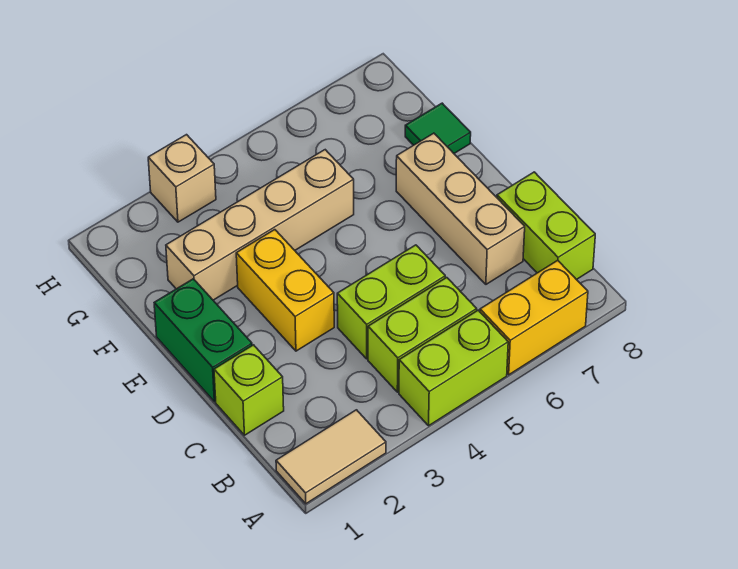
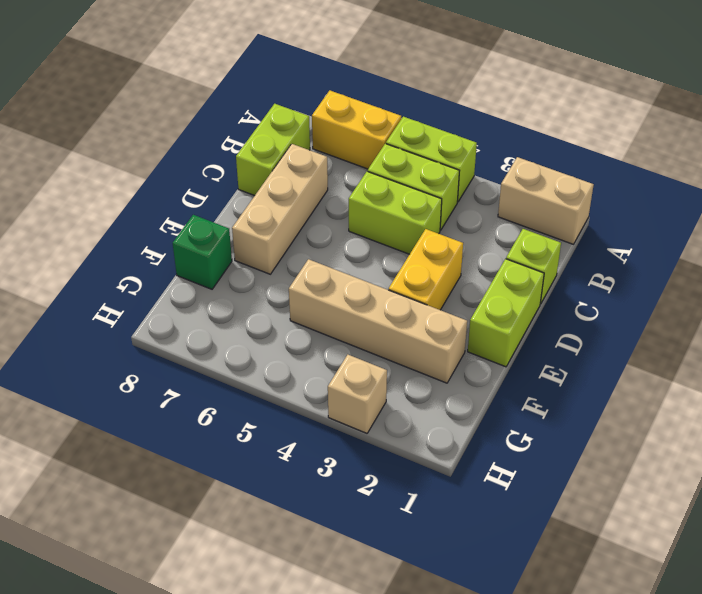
tan 1x2 tile [276,410,386,504] -> tan 1x2 brick [498,157,594,244]
green 1x2 brick [154,279,252,402] -> lime 1x2 brick [468,259,544,367]
green 1x1 tile [405,103,471,153] -> green 1x1 brick [173,215,232,289]

